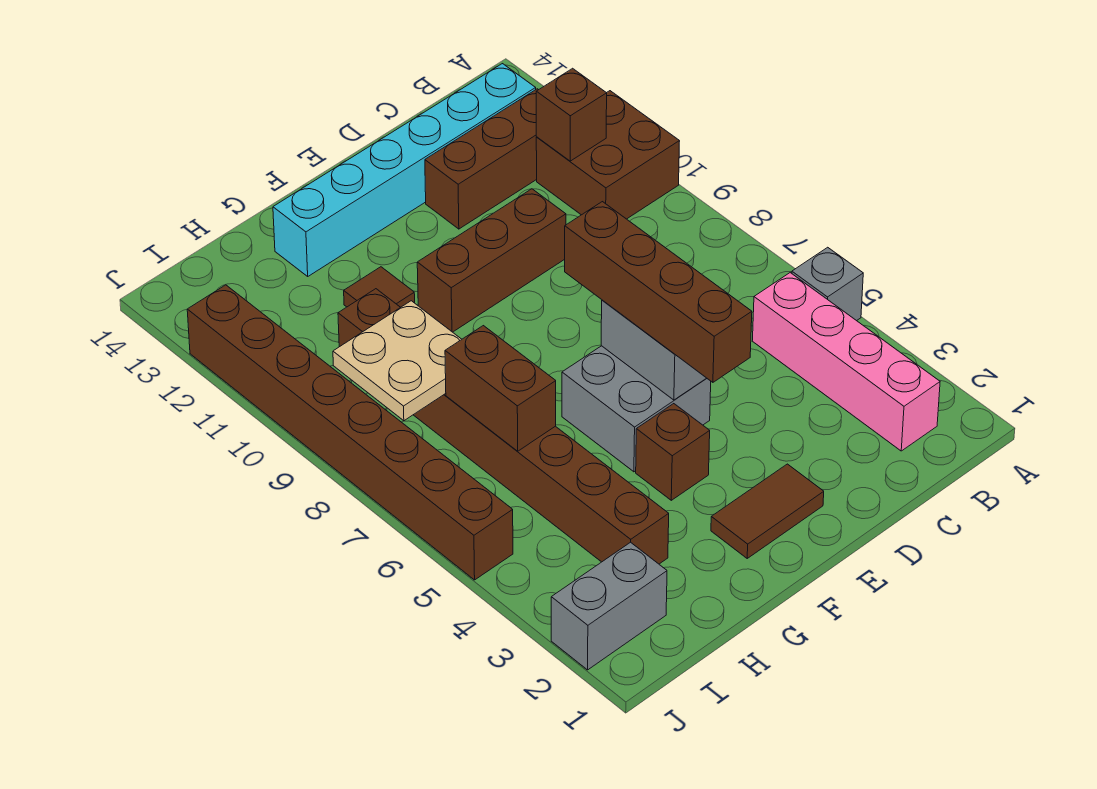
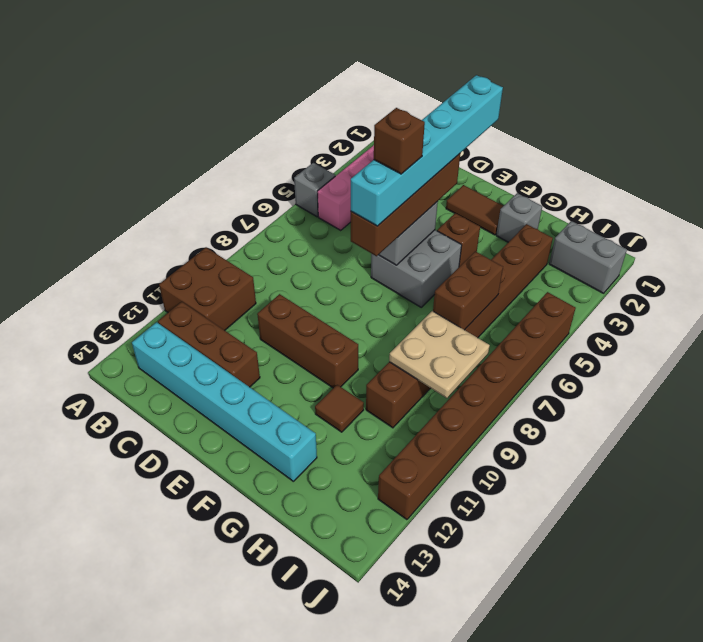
brown 1x1 brick [536,68,607,161] -> brown 1x1 brick moved to [374,108,425,174]
none -> cyan 1x6 brick [351,75,503,226]
none -> grey 1x1 brick [496,193,542,242]

